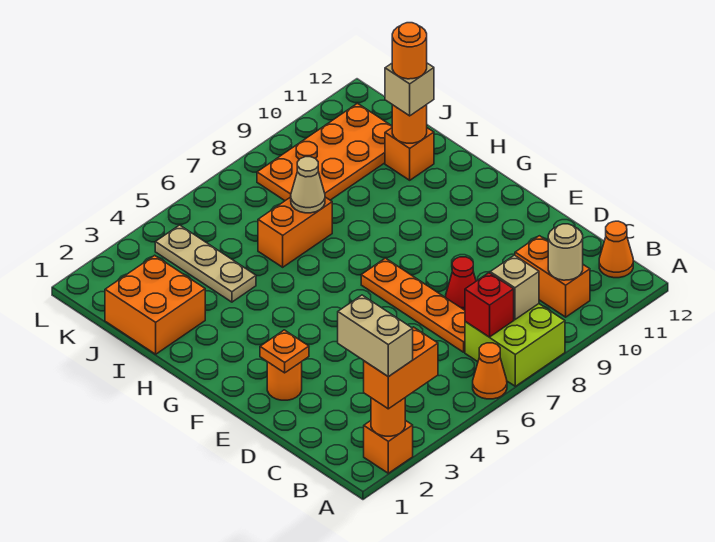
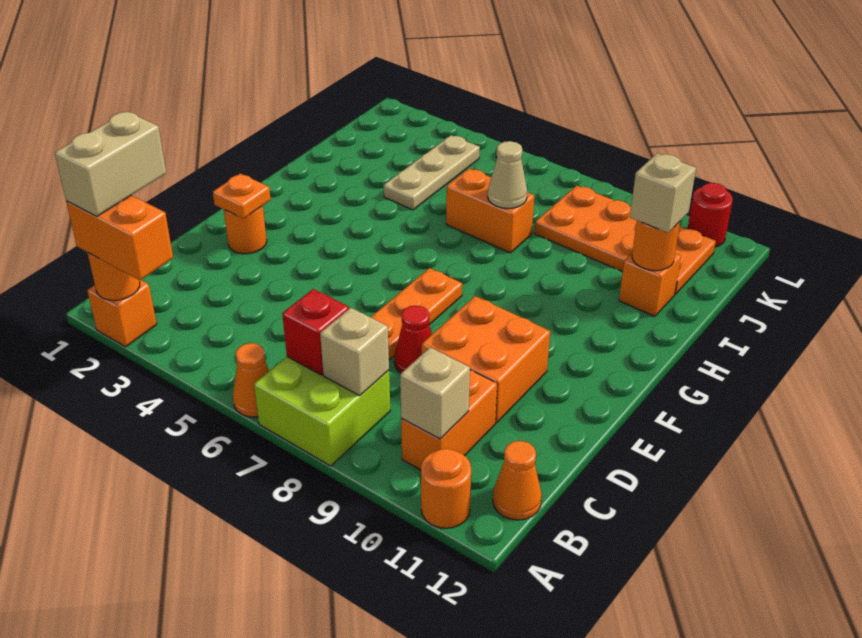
tan 1x1 round brick [548,224,583,280] -> tan 1x1 brick [400,347,470,439]
orange 2x2 brick [105,255,205,354] -> orange 2x2 brick moved to [422,296,550,423]
orange 1x1 round brick [392,23,427,79] -> orange 1x1 round brick moved to [421,449,471,528]
none -> red 1x1 round brick [687,183,733,247]

